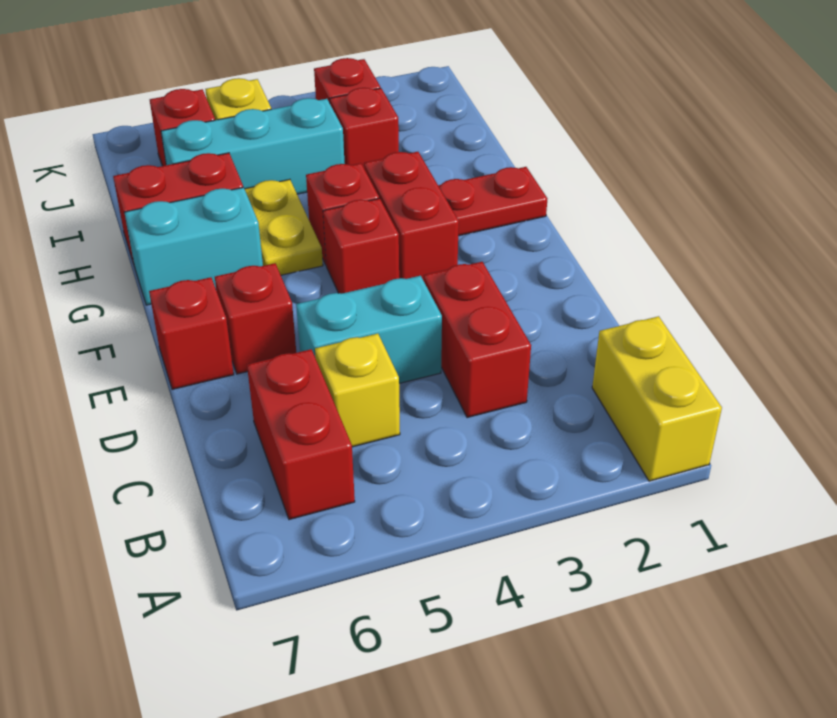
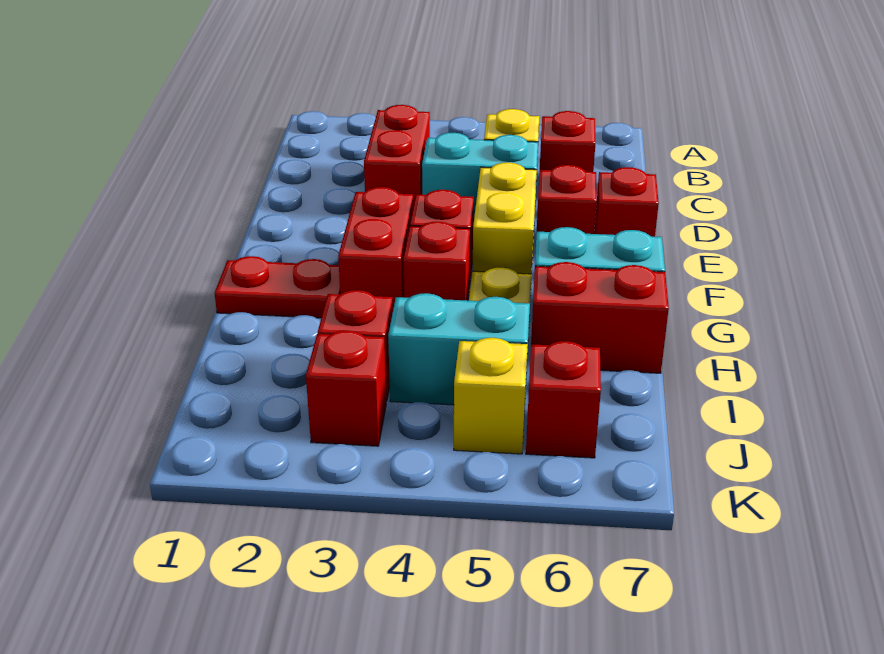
yellow 1x2 brick [592,316,722,481] -> yellow 1x2 brick moved to [473,162,537,276]
red 1x2 brick [247,349,355,520] -> red 1x1 brick [540,111,596,172]
cyan 1x3 brick [161,98,345,194] -> cyan 1x2 brick [388,293,530,405]

